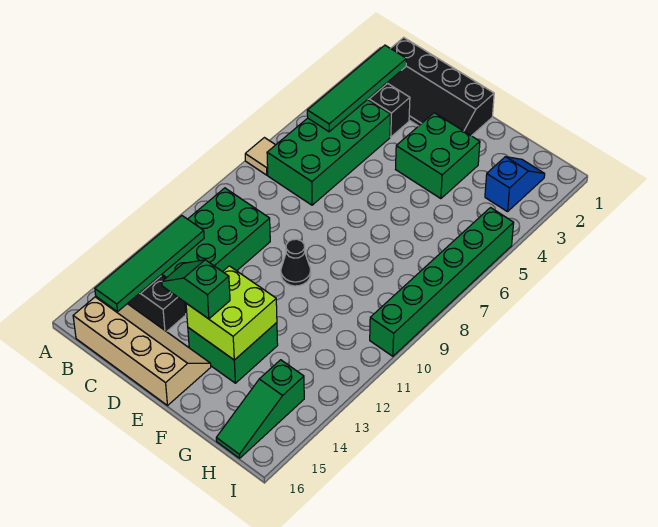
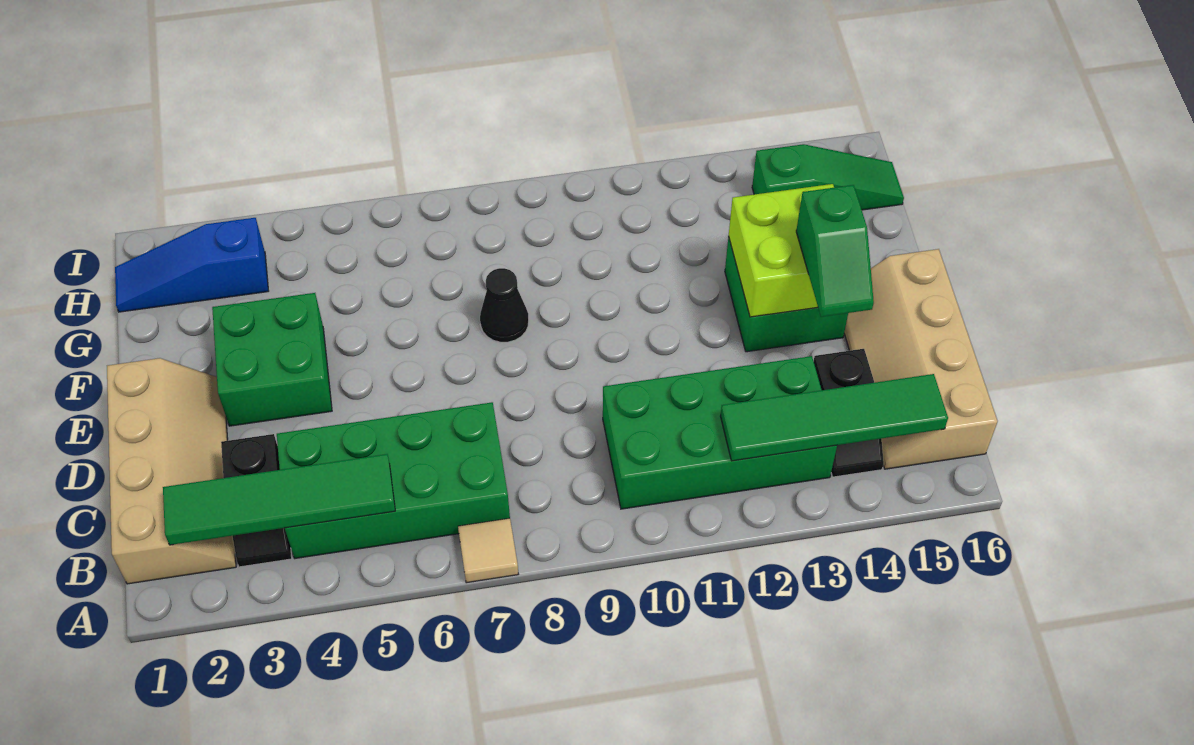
black 2x4 slope [386,37,494,136] -> tan 2x4 slope [107,358,236,584]
black 1x1 cone [281,239,311,286] -> black 1x1 cone moved to [480,268,529,342]
blue 1x2 slope [485,157,545,212] -> blue 1x3 slope [115,218,268,312]
green 1x6 brick [370,208,514,356] -> none

